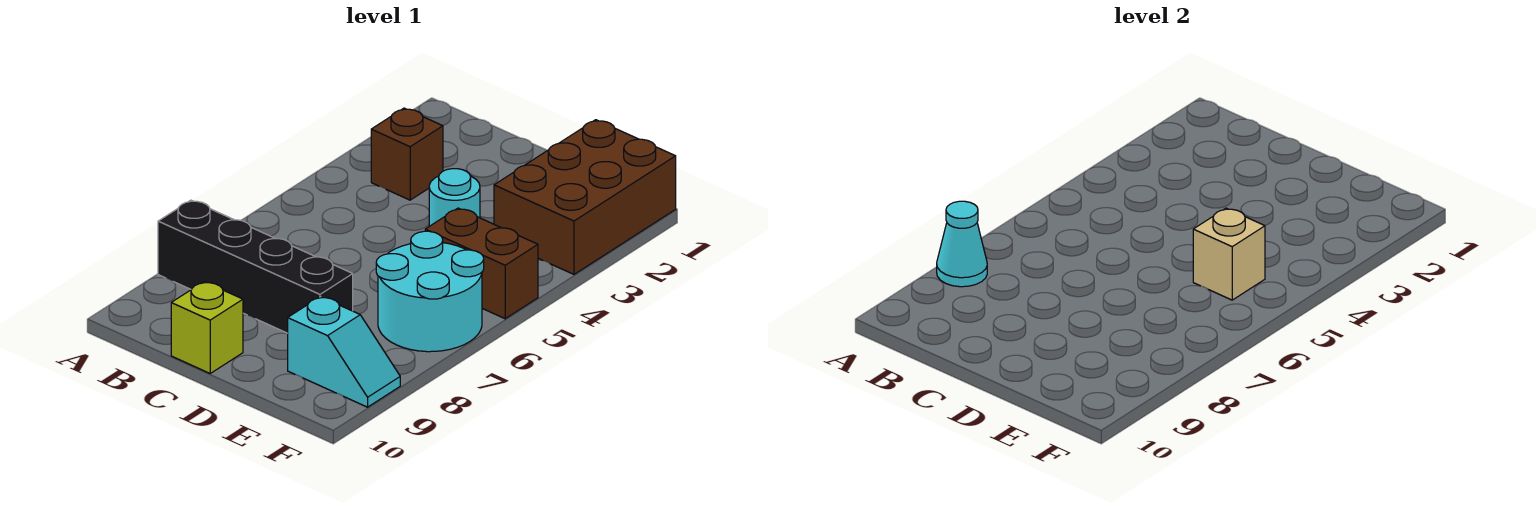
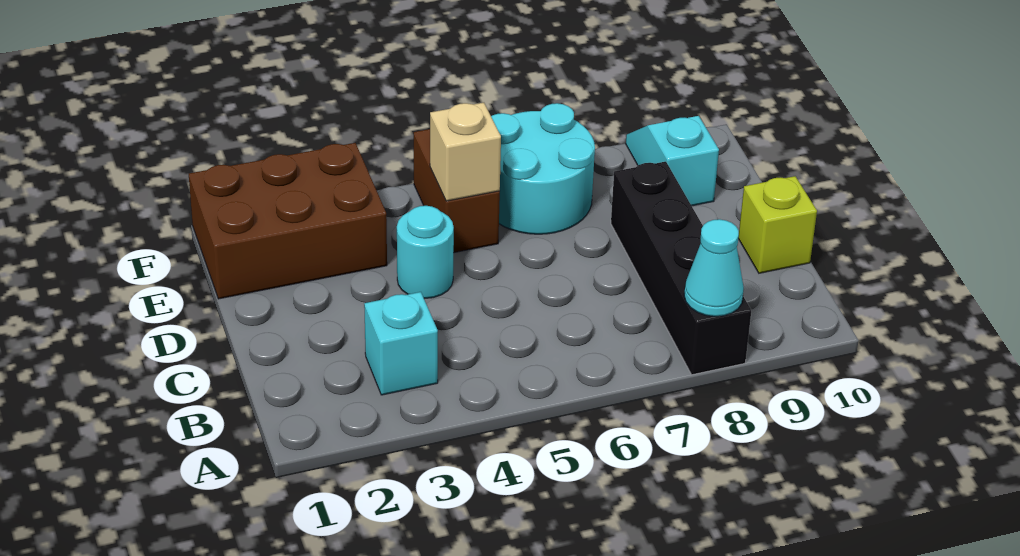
brown 1x1 brick [371,108,443,200] -> cyan 1x1 brick [364,292,438,395]

